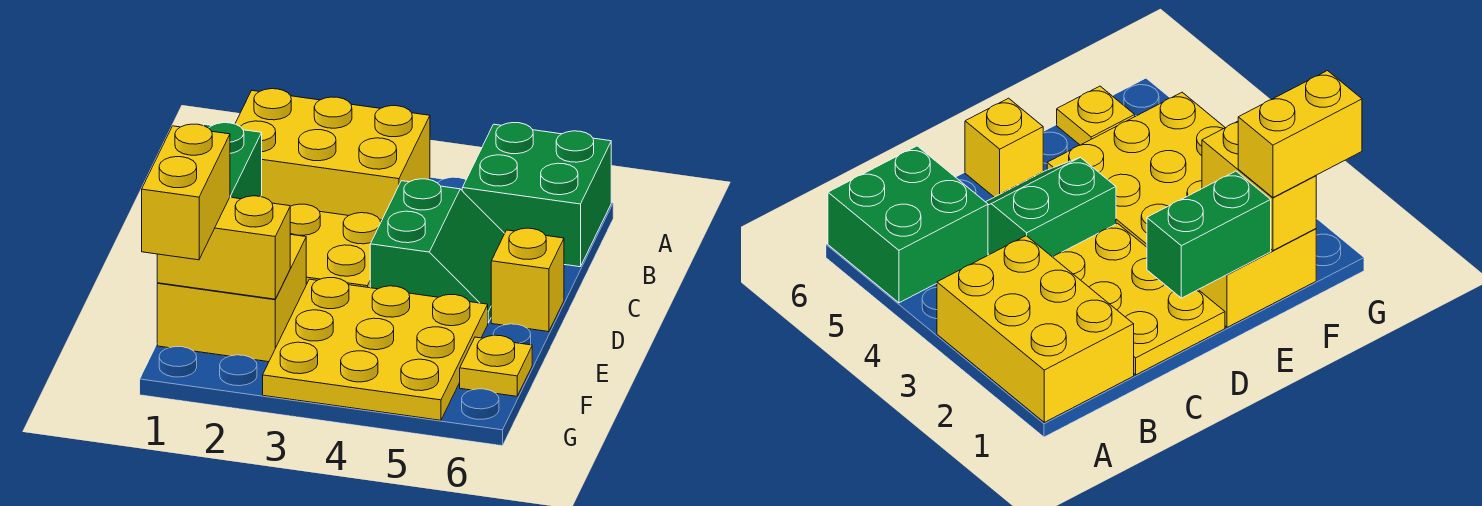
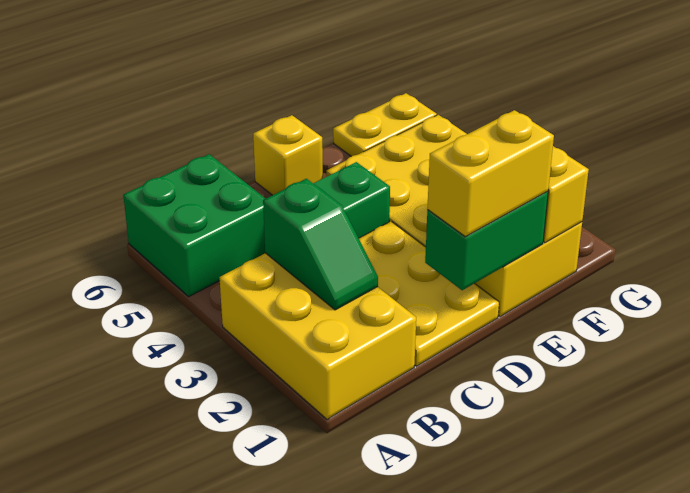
none -> green 1x2 slope [263,179,378,310]
yellow 1x2 brick [142,124,230,260] -> yellow 1x2 brick moved to [427,110,554,237]
yellow 1x1 plate [460,335,532,396] -> yellow 1x2 plate [333,93,437,156]

